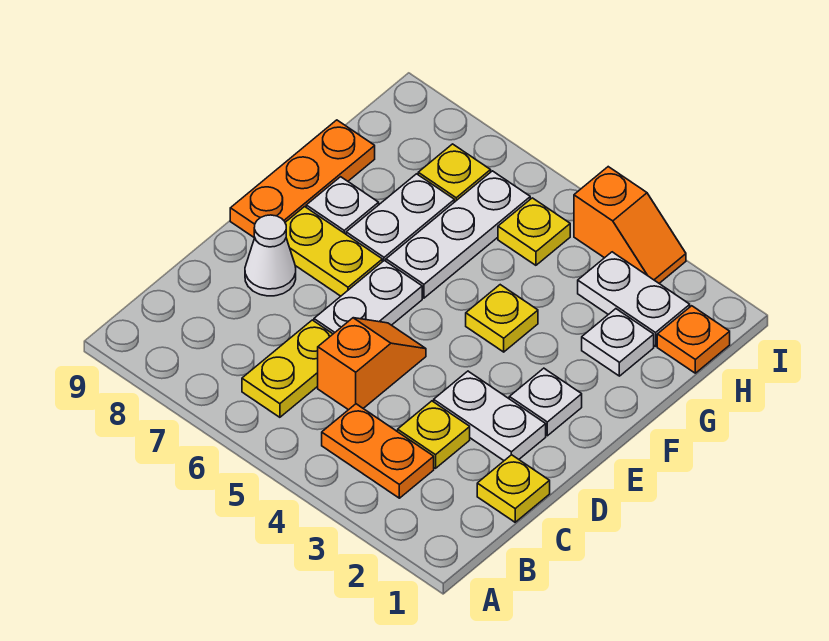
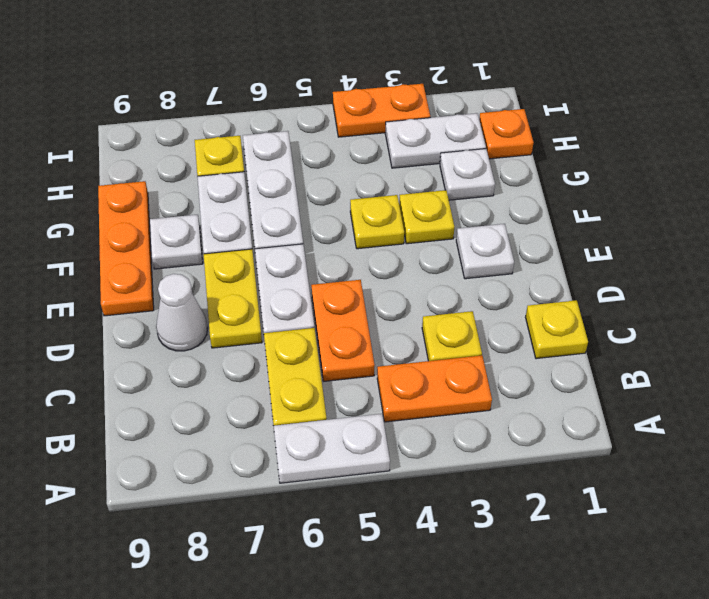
orange 1x2 slope [318,318,426,410] -> orange 1x2 plate [311,280,375,381]
white 1x2 plate [434,371,546,461] -> white 1x2 plate moved to [274,414,390,483]
yellow 1x2 plate [285,207,382,296] -> yellow 1x2 plate turned to [204,249,262,348]
yellow 1x1 plate [498,198,570,265] -> yellow 1x1 plate moved to [399,190,454,244]
orange 1x2 slope [574,167,686,283] -> orange 1x2 plate [333,84,430,137]

